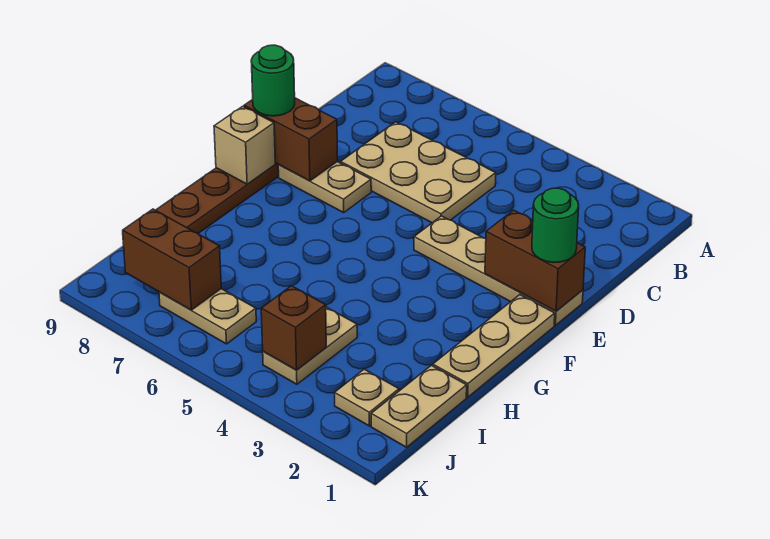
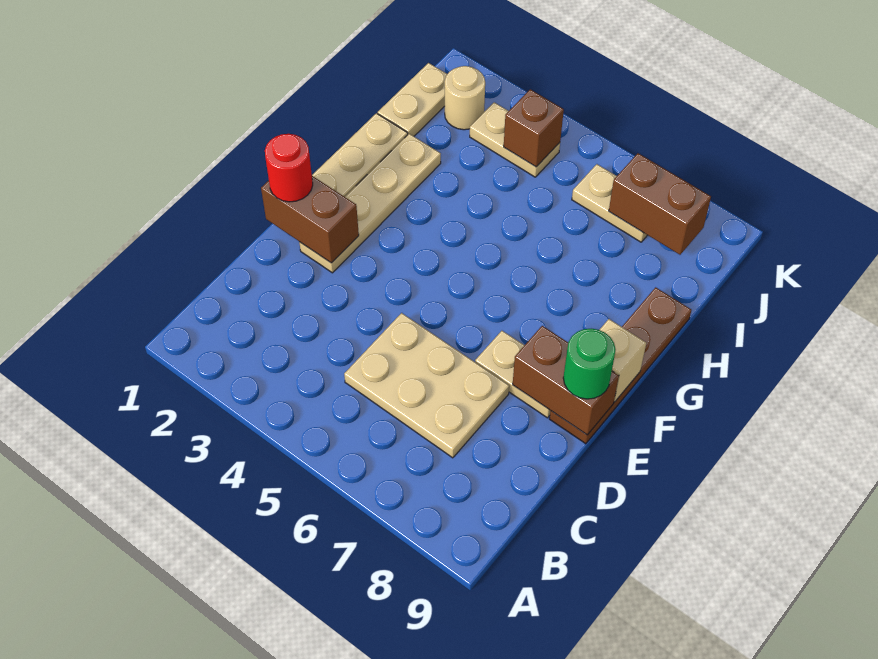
tan 1x4 plate [414,216,583,325] -> tan 1x4 plate turned to [299,134,441,273]
green 1x1 round brick [532,188,579,263] -> red 1x1 round brick [265,134,313,202]
tan 1x2 plate [263,307,357,384] -> tan 1x2 plate turned to [470,102,560,177]
tan 1x1 plate [335,369,399,426] -> tan 1x1 round brick [445,66,485,130]

